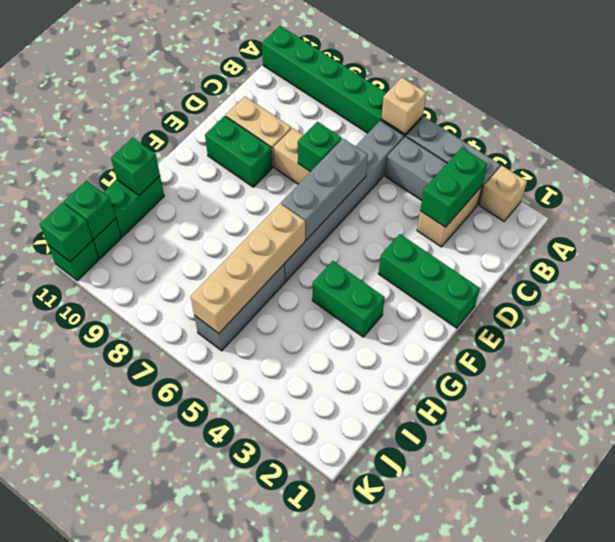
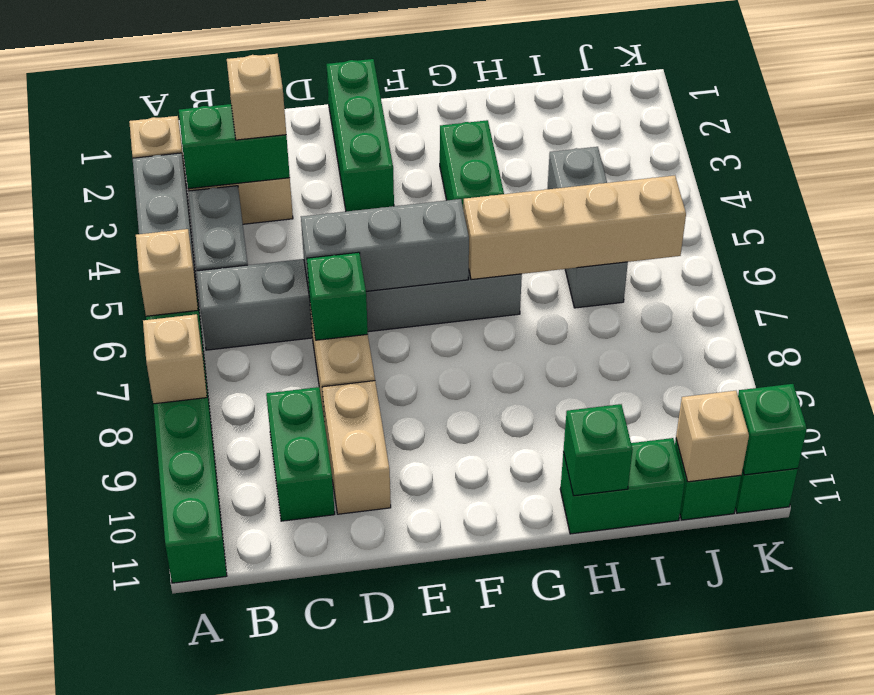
none -> tan 1x1 brick [143,314,207,404]
none -> tan 1x1 brick [227,54,286,140]
green 1x2 brick [205,116,272,187] -> green 1x2 brick moved to [266,387,335,521]
grey 1x3 brick [194,265,285,351] -> grey 1x3 brick turned to [547,147,628,308]
green 1x1 brick [64,181,115,239] -> tan 1x1 brick [676,391,749,482]

